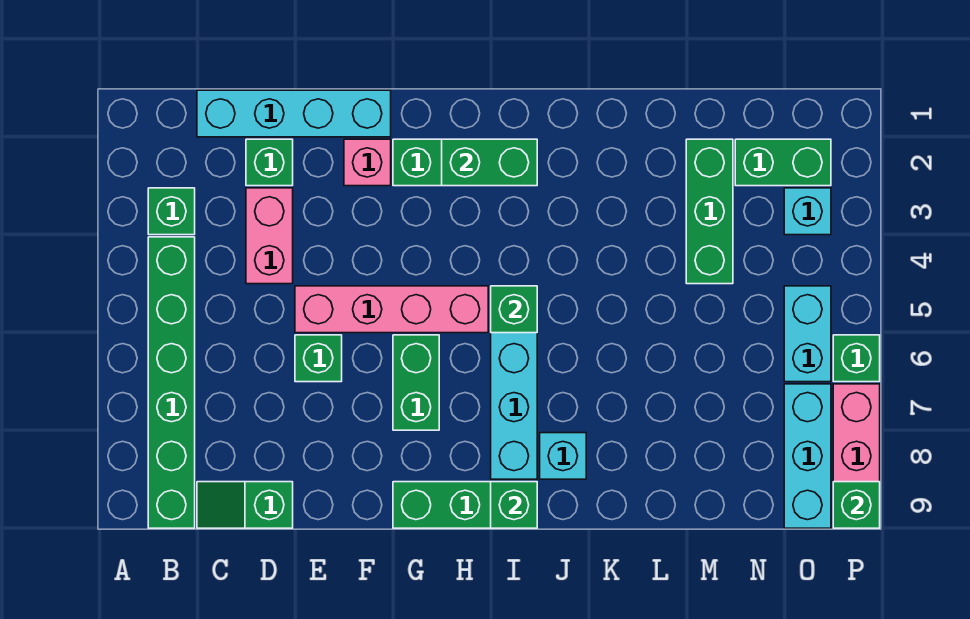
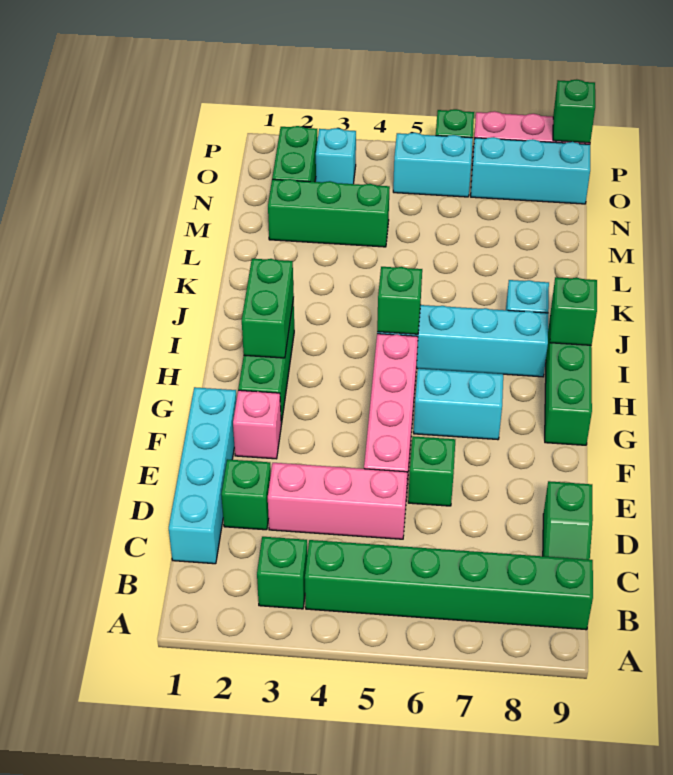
pink 1x2 brick [246,188,293,284] -> pink 1x3 brick [268,463,407,539]
green 1x2 brick [393,335,439,430] -> cyan 1x2 brick [414,369,503,440]

